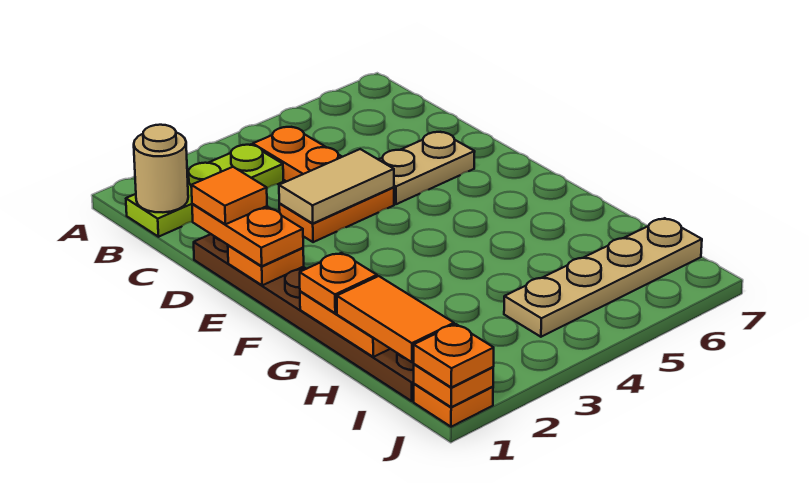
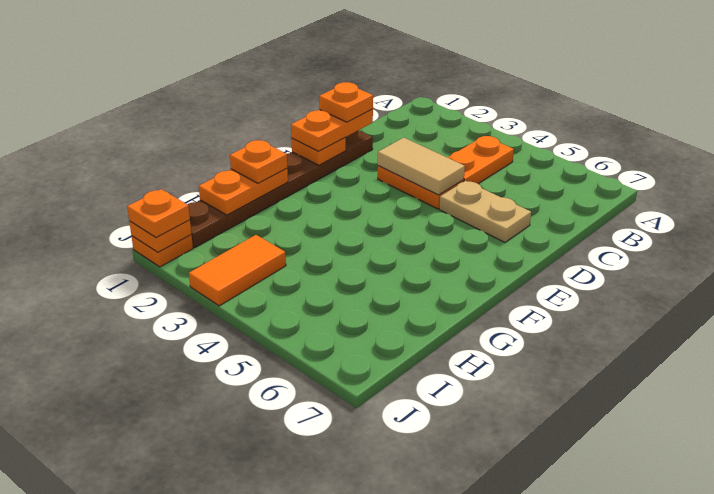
lime 1x3 plate [126,144,283,237] -> none
tan 1x1 round brick [134,125,188,212] -> none
orange 1x1 tile [191,167,267,224] -> orange 1x1 plate [319,82,373,122]
orange 1x2 tile [337,276,454,362] -> orange 1x2 tile moved to [189,235,286,306]
tan 1x4 plate [504,218,702,337] -> none

